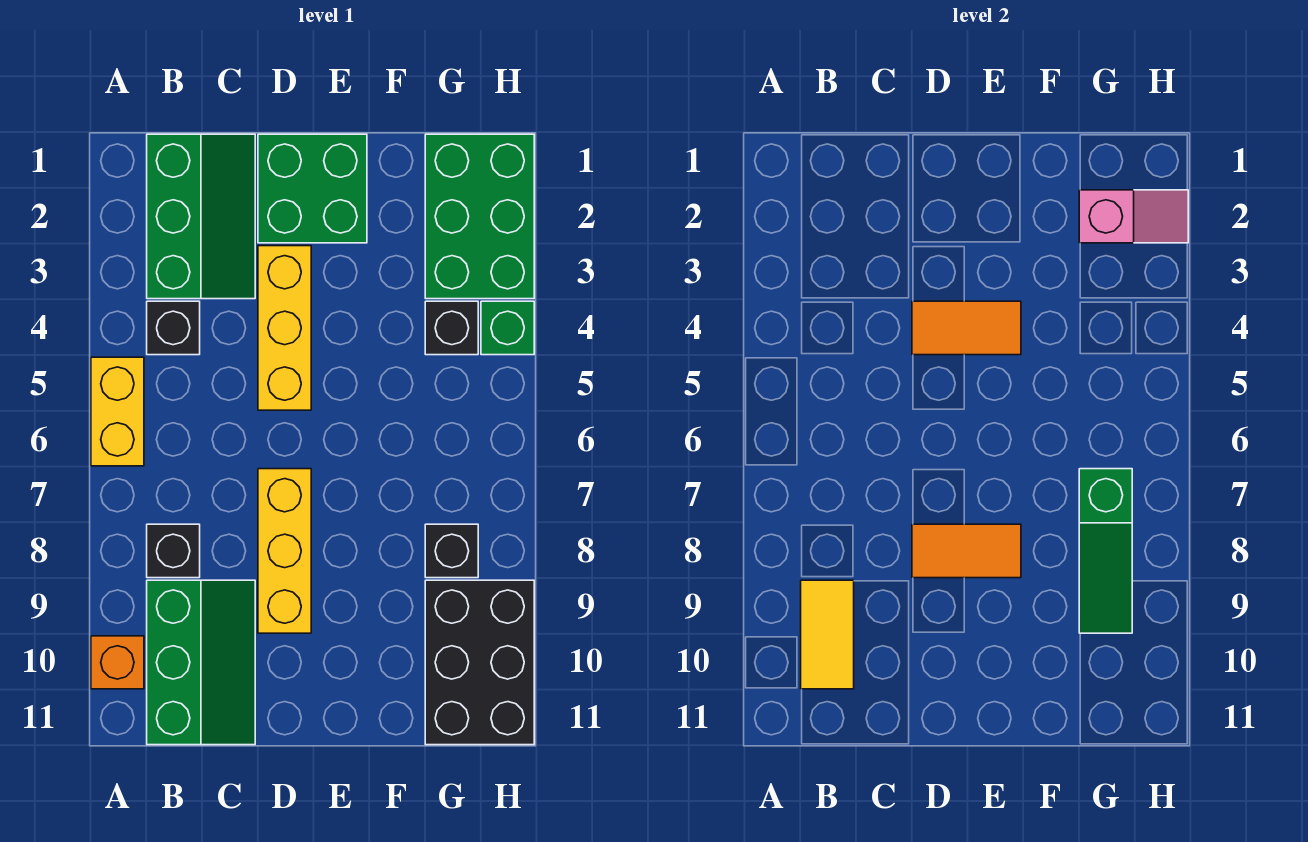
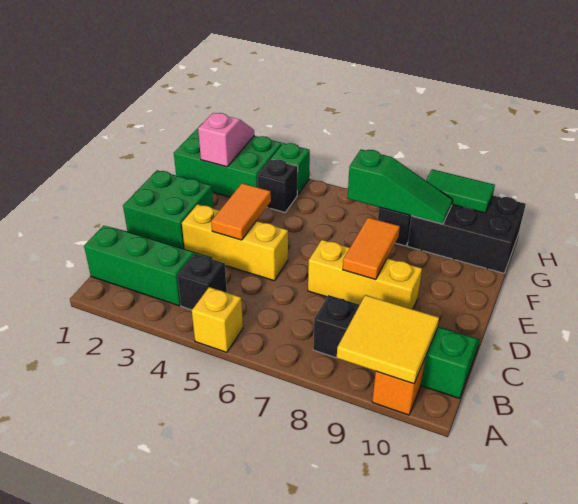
yellow 1x2 brick [91,357,144,466] -> yellow 1x1 brick [192,287,243,352]
yellow 1x2 tile [801,580,854,689] -> yellow 2x2 tile [337,295,439,384]
none -> green 1x2 tile [426,169,495,213]

